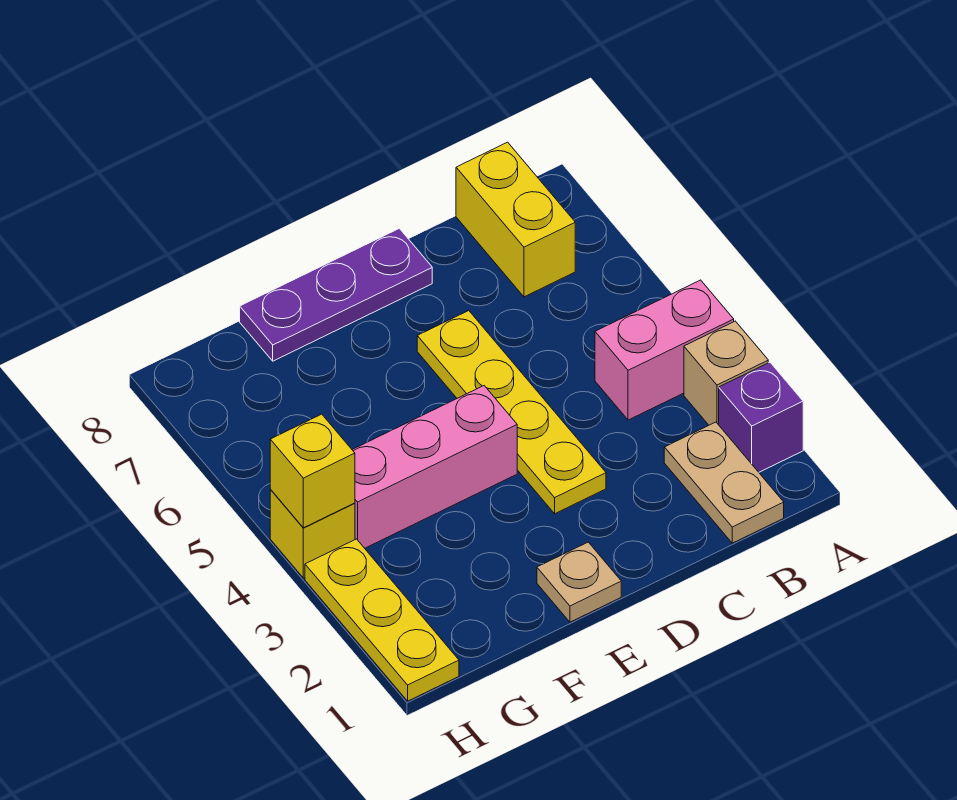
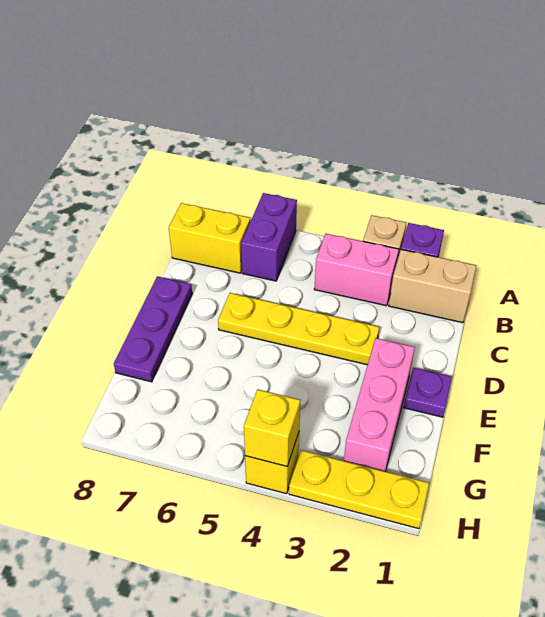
pink 1x2 brick [595,280,734,420] -> pink 1x2 brick turned to [314,234,399,306]
none -> purple 1x2 brick [241,193,297,281]
tan 1x2 plate [664,422,784,543] -> tan 1x2 brick [389,250,476,323]
tan 1x1 plate [537,542,621,622] -> purple 1x1 plate [404,367,452,417]
pink 1x3 brick [352,386,517,548] -> pink 1x3 brick moved to [344,338,415,472]

